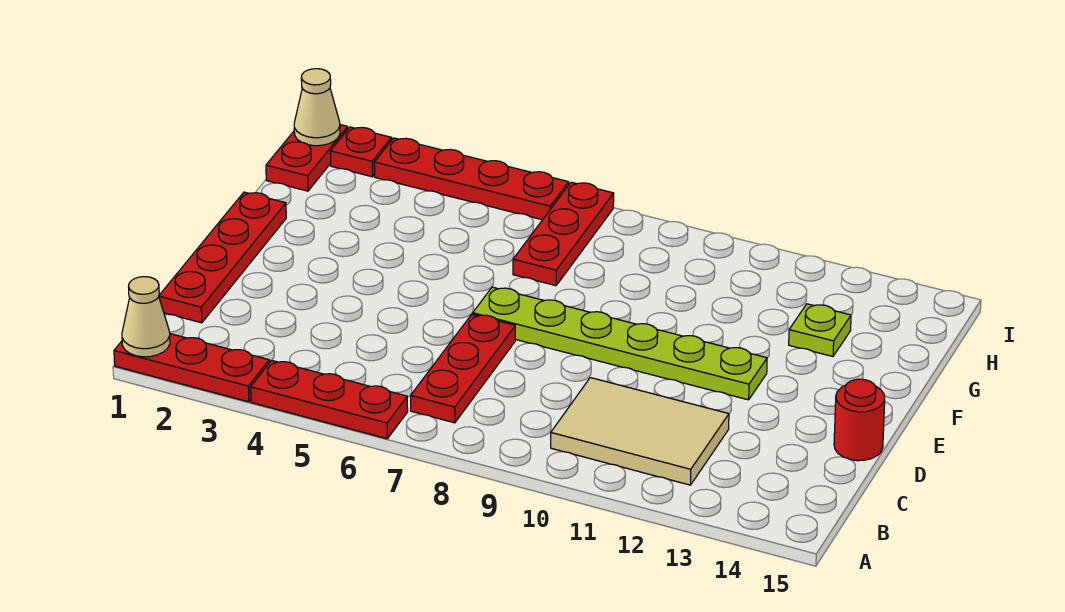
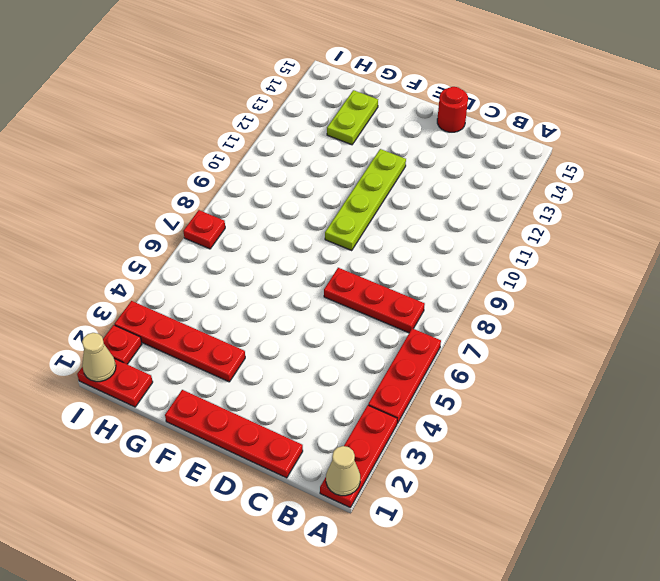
tan 2x3 tile [551,378,729,485] -> none
lime 1x6 plate [473,287,767,400] -> lime 1x4 plate [325,149,406,250]
red 1x3 plate [513,182,614,286] -> red 1x1 plate [183,210,225,249]
lime 1x1 plate [789,304,851,357] -> lime 1x2 plate [327,90,378,145]
red 1x4 plate [374,138,569,220] -> red 1x4 plate turned to [114,301,245,382]

